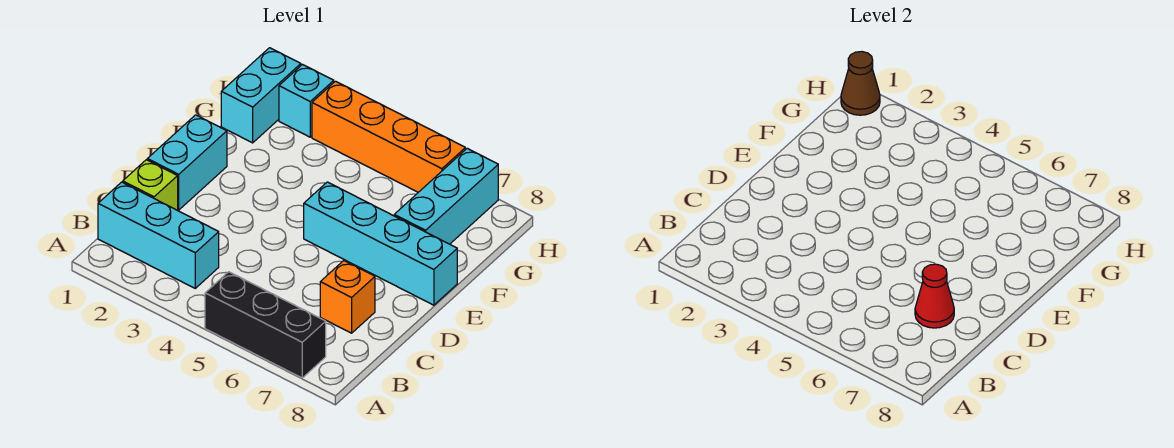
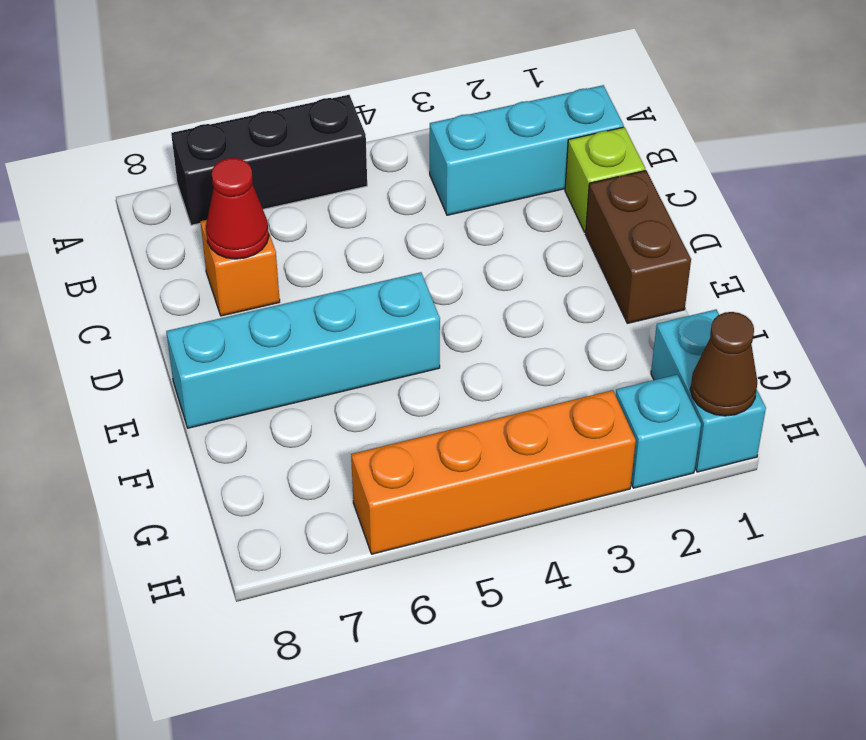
cyan 1x2 brick [147,115,227,210] -> brown 1x2 brick [585,171,691,323]
cyan 1x3 brick [394,148,498,244] -> none

